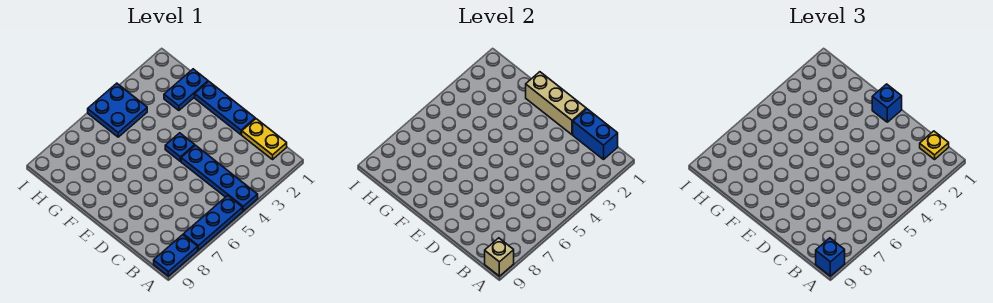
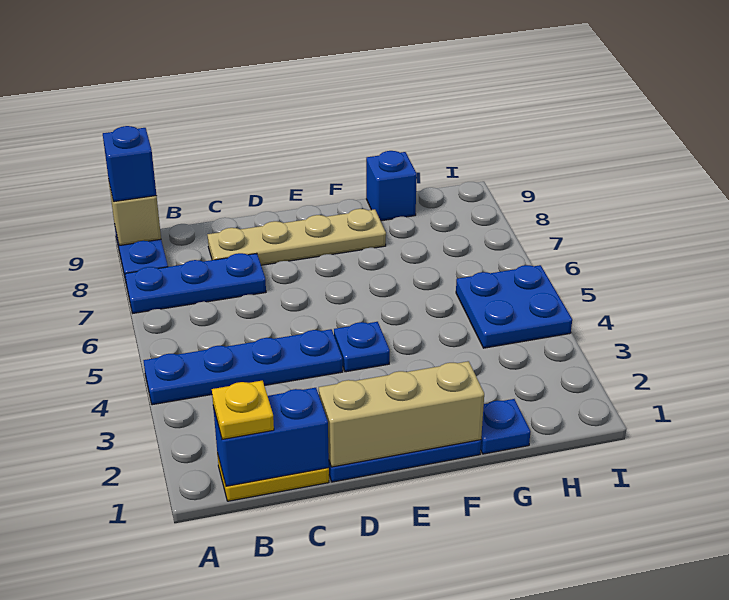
blue 1x3 plate [183,196,243,250] -> blue 1x3 plate turned to [125,253,266,313]
none -> tan 1x4 plate [208,209,386,265]
blue 1x1 brick [872,84,902,122] -> blue 1x1 brick moved to [366,151,417,221]
blue 1x2 plate [164,69,208,110] -> blue 1x1 plate [481,399,531,454]

